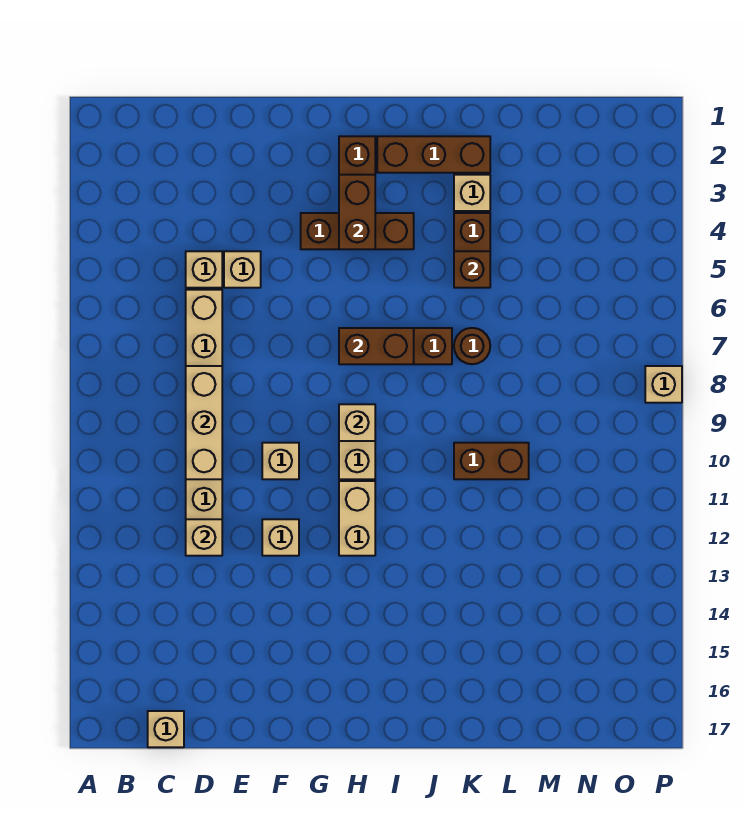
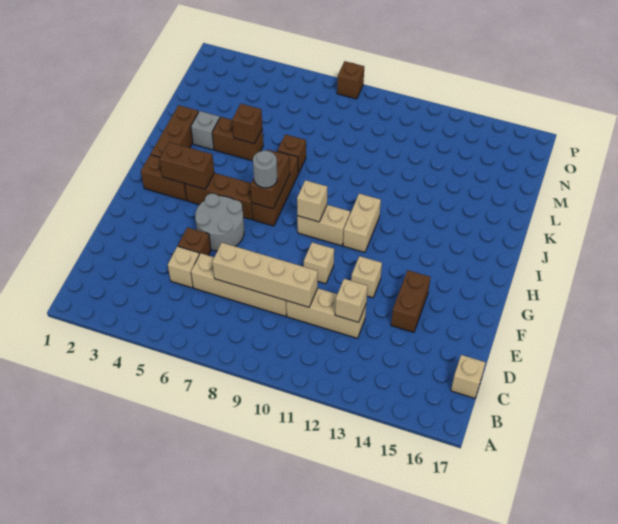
tan 1x3 brick [186,366,222,479] -> tan 1x4 brick [212,243,318,307]
tan 1x1 brick [224,251,261,288] -> brown 1x1 brick [178,227,211,255]
none -> grey 2x2 round brick [195,194,244,251]
brown 1x3 brick [301,213,414,249] -> brown 1x3 brick turned to [185,173,253,220]
none -> grey 1x1 round brick [253,151,277,188]
tan 1x2 brick [339,481,375,556] -> tan 1x2 brick turned to [343,194,381,252]
tan 1x1 brick [454,175,490,211] -> grey 1x1 brick [191,111,220,150]
brown 1x1 round brick [454,328,490,364] -> brown 1x1 brick [277,134,306,173]
brown 1x2 brick [454,443,529,479] -> brown 1x2 brick moved to [391,270,431,332]
tan 1x1 brick [645,366,682,403] -> brown 1x1 brick [337,61,364,99]

